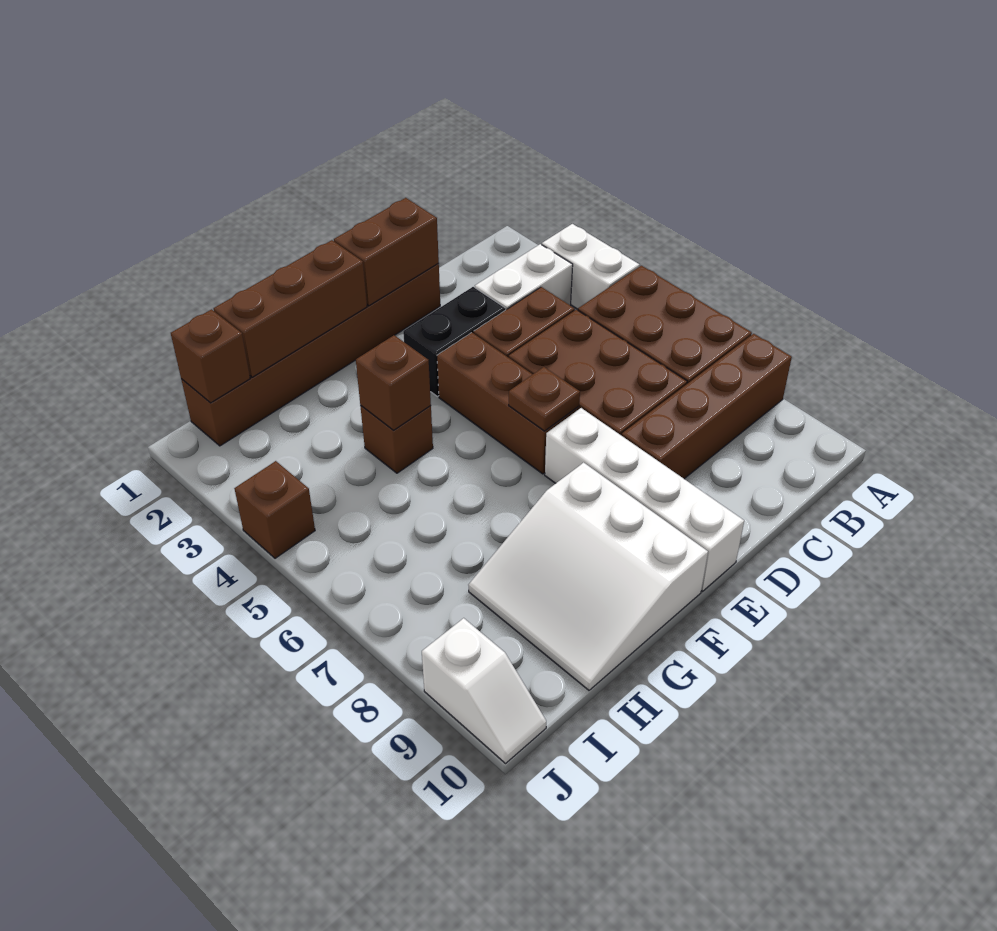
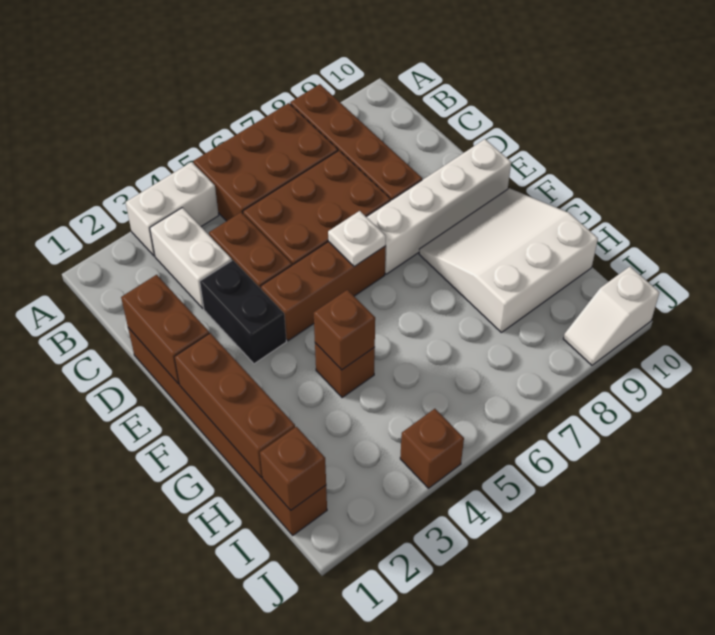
brown 1x1 plate [509,367,580,431] -> white 1x1 plate [328,211,386,267]
white 3x3 slope [469,462,708,690] -> white 3x3 slope turned to [419,188,598,332]
white 1x2 slope [422,618,546,763] -> white 1x2 slope turned to [563,267,659,365]

